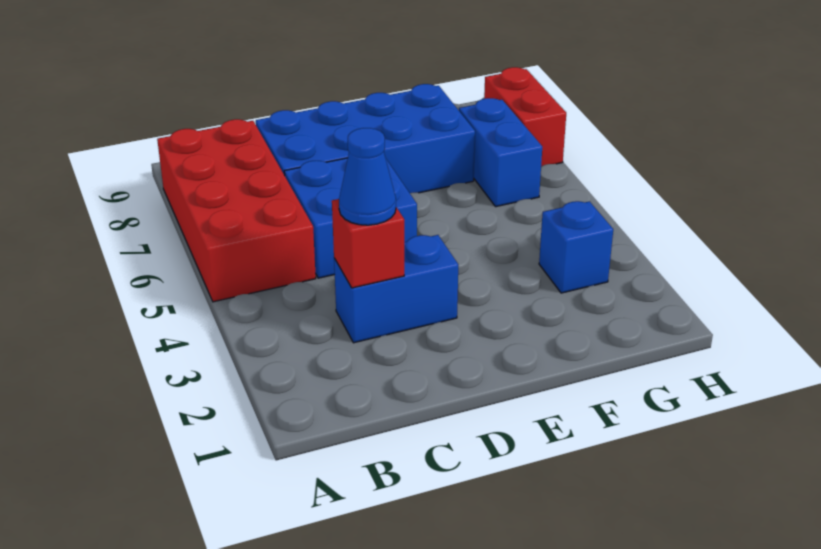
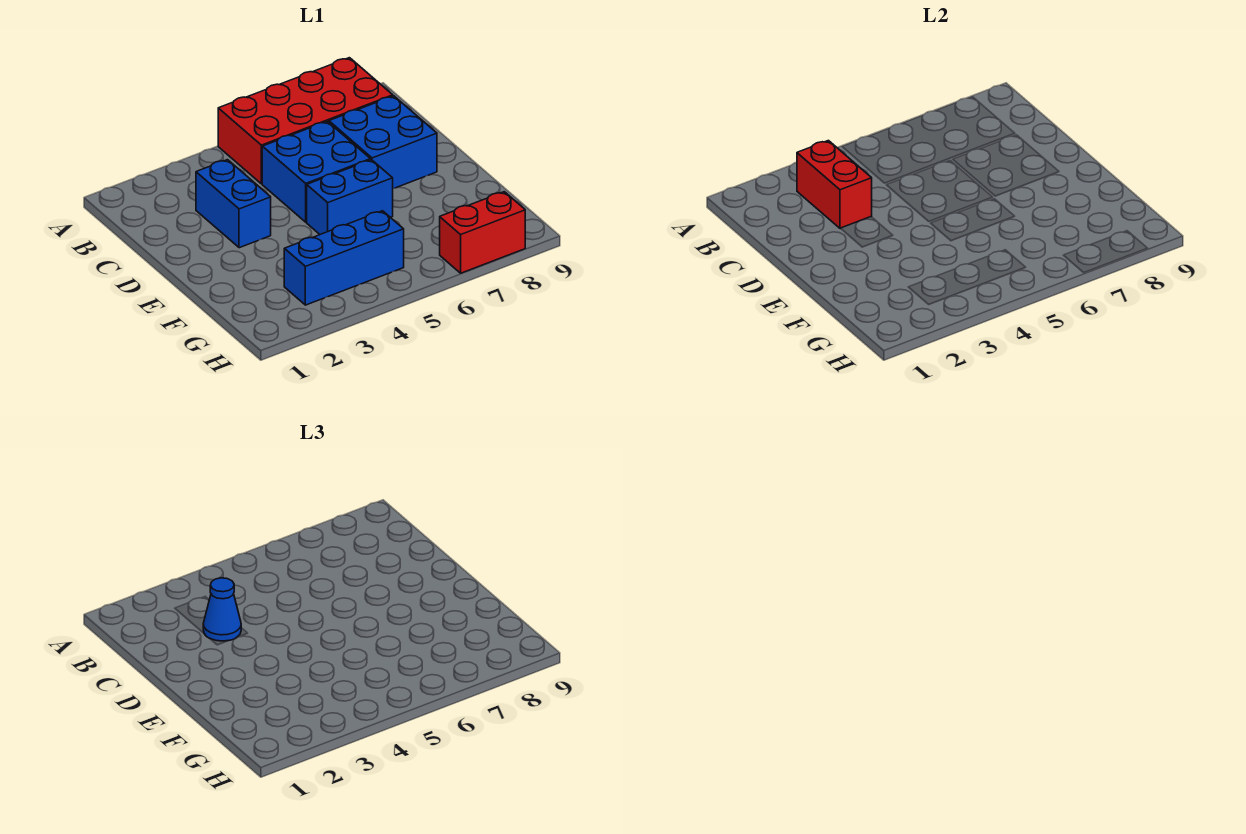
red 1x1 brick [332,199,404,288] -> red 1x2 brick [797,141,872,228]
blue 2x4 brick [256,84,475,193] -> blue 2x2 brick [329,96,437,188]
blue 1x1 brick [539,201,613,293] -> blue 1x3 brick [284,211,404,305]
blue 1x2 brick [459,98,542,207] -> blue 1x2 brick moved to [307,160,393,234]

